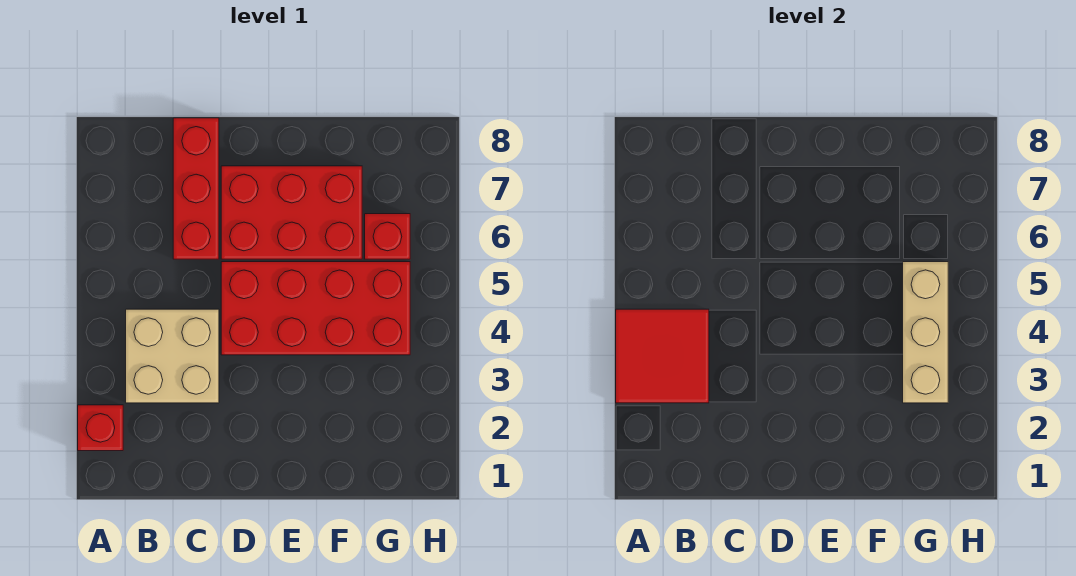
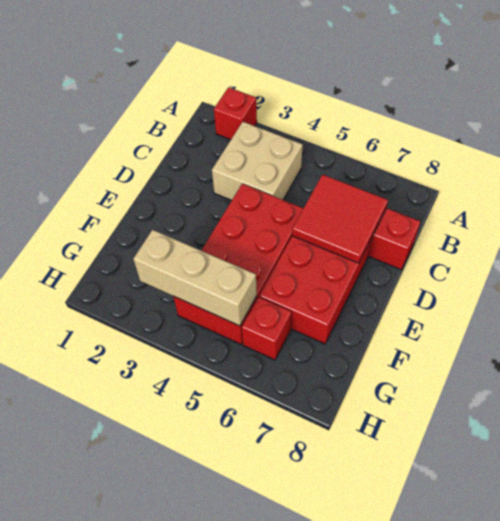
red 2x2 tile [616,309,709,403] -> red 2x2 tile moved to [292,175,388,263]

